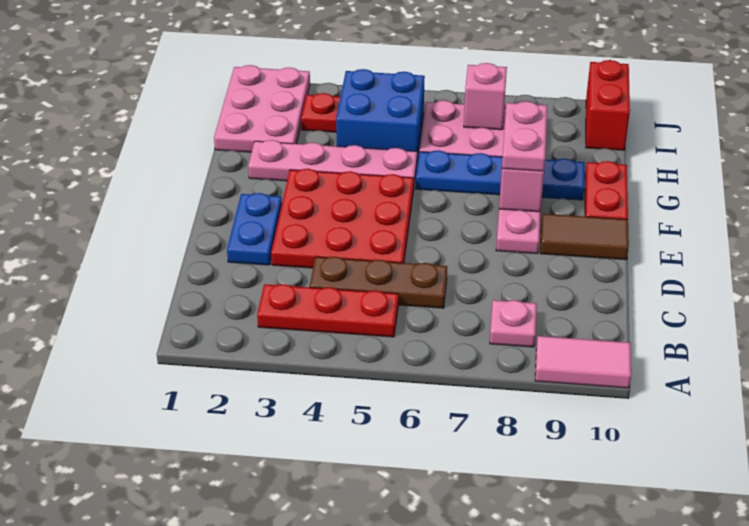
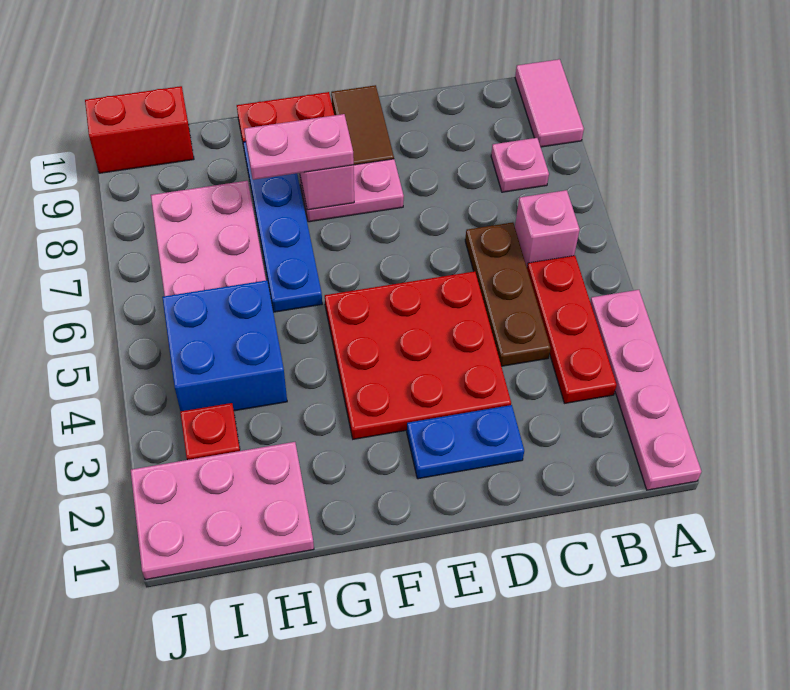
pink 1x4 plate [248,140,417,183] -> pink 1x4 plate moved to [590,290,701,490]
pink 1x1 brick [464,63,507,130] -> pink 1x1 brick moved to [515,190,580,267]

